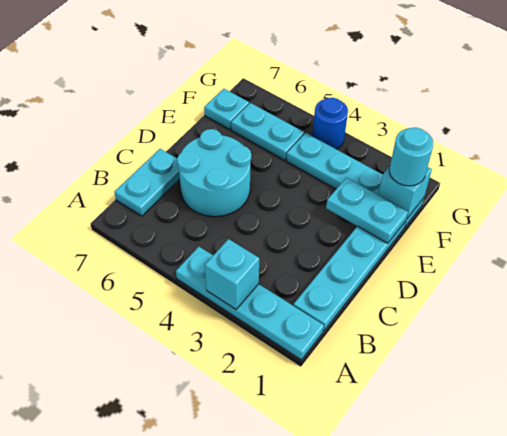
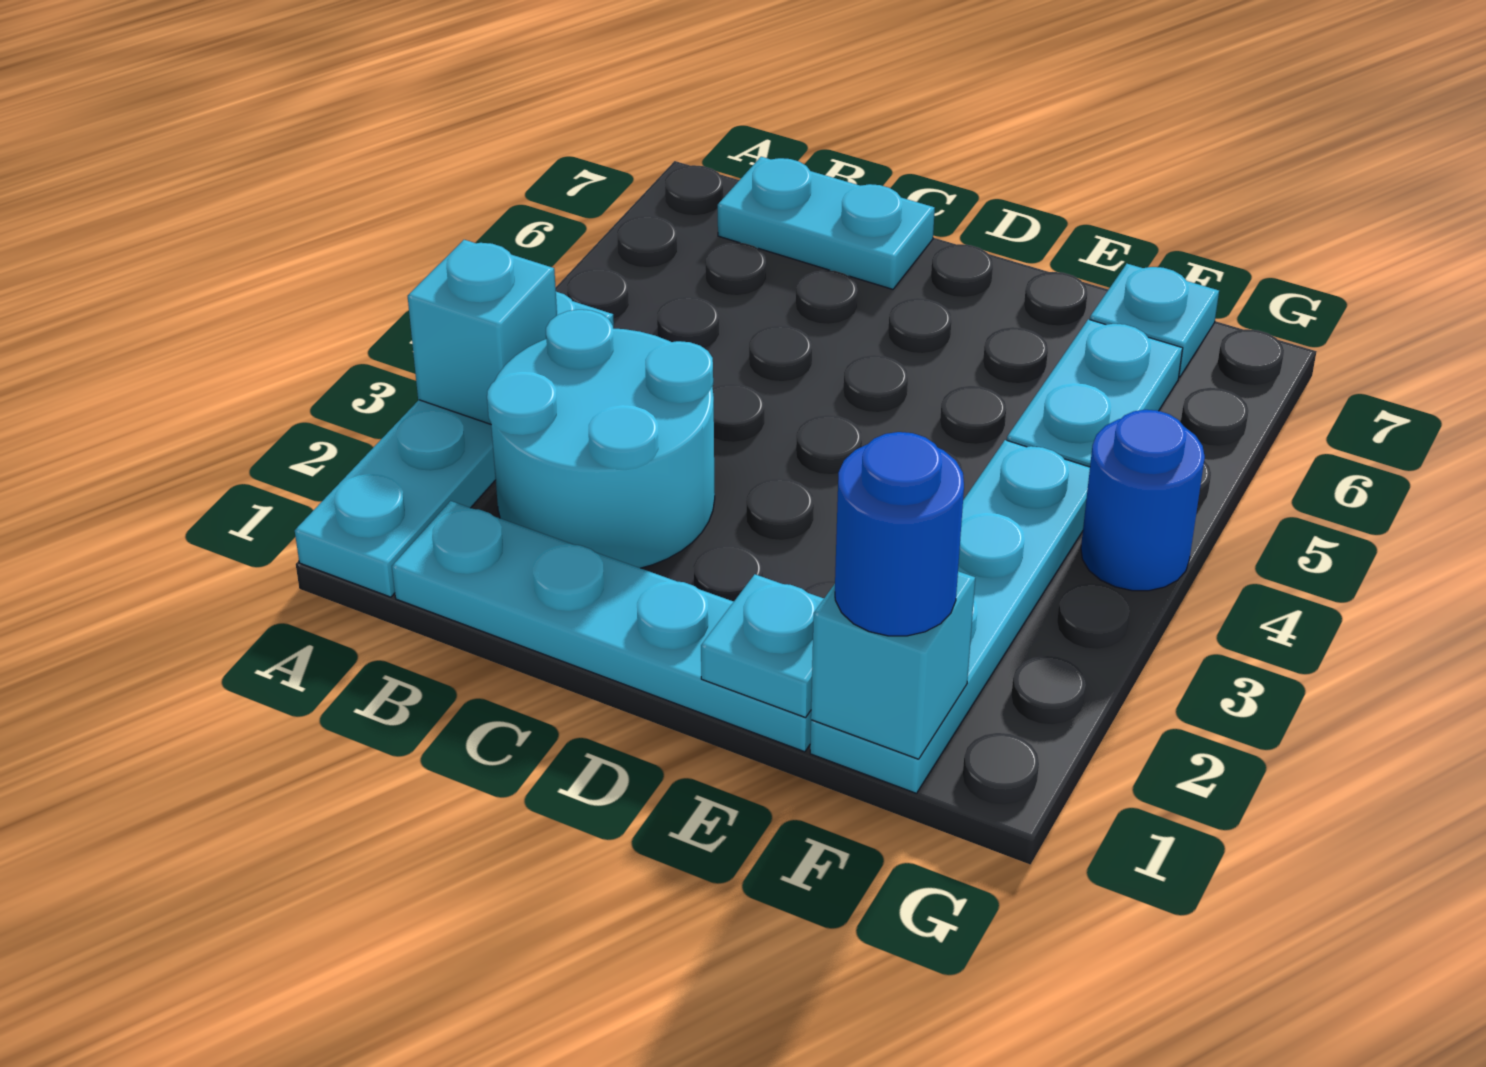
cyan 2x2 round brick [177,129,251,217] -> cyan 2x2 round brick moved to [487,310,715,568]
cyan 1x2 plate [326,178,408,243] -> cyan 1x1 plate [701,574,824,718]
cyan 1x1 round brick [389,127,433,186] -> blue 1x1 round brick [835,432,964,636]

